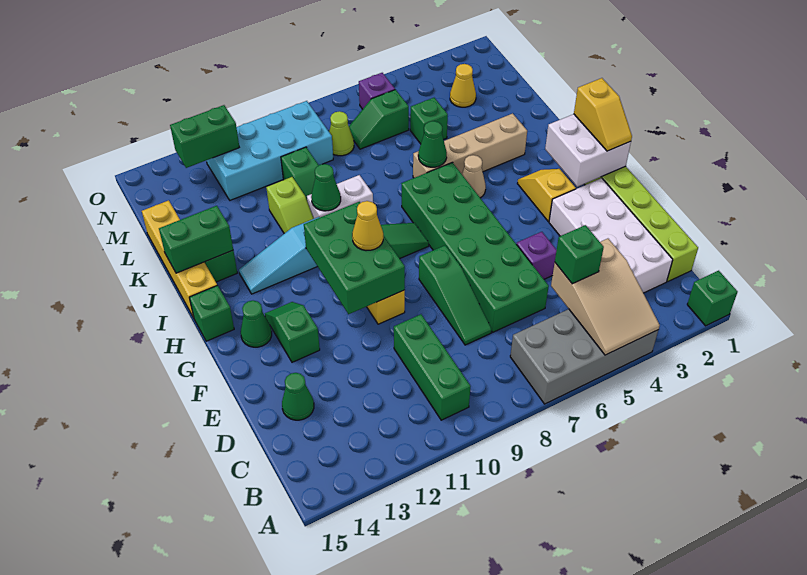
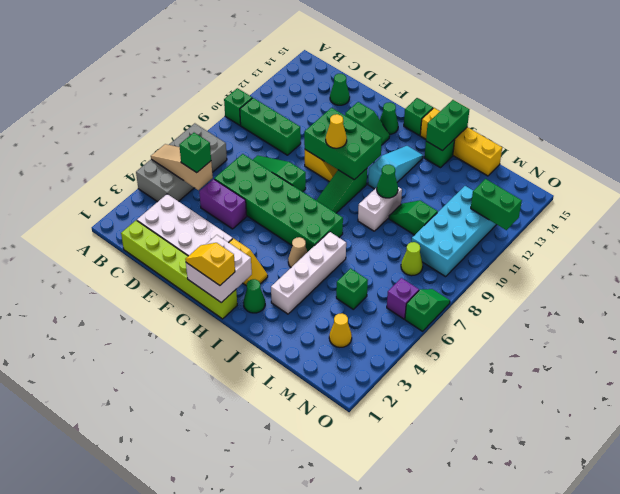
green 1x1 brick [687,271,738,326] -> green 1x1 brick moved to [224,88,252,125]
tan 2x3 slope [551,239,660,355] -> tan 1x3 slope [151,144,213,190]
purple 1x1 brick [517,232,557,279] -> purple 1x2 brick [199,179,247,229]
tan 1x4 brick [413,113,527,178] -> white 1x4 brick [271,232,346,314]
green 1x1 cone [418,121,447,167] -> green 1x1 cone moved to [243,279,265,313]
lime 1x2 slope [266,177,314,234] -> none
green 1x2 slope [349,90,409,149] -> green 1x2 slope moved to [405,289,450,331]
green 1x2 brick [170,105,239,168] -> green 1x2 brick turned to [471,179,522,230]

